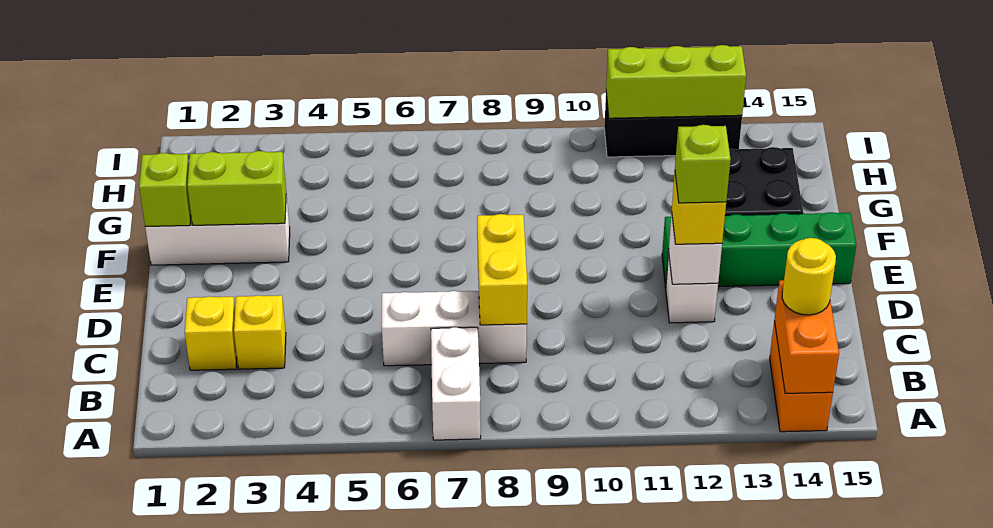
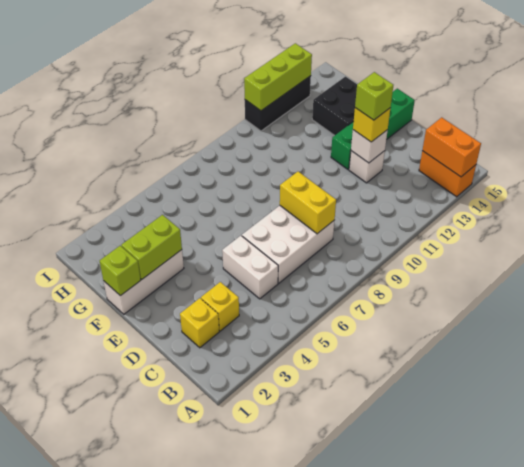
white 1x2 brick [431,327,481,440] -> white 1x2 brick moved to [222,236,278,299]
yellow 1x1 round brick [782,238,836,315] -> none
white 1x3 brick [382,291,527,366] -> white 2x3 brick [242,206,334,283]

